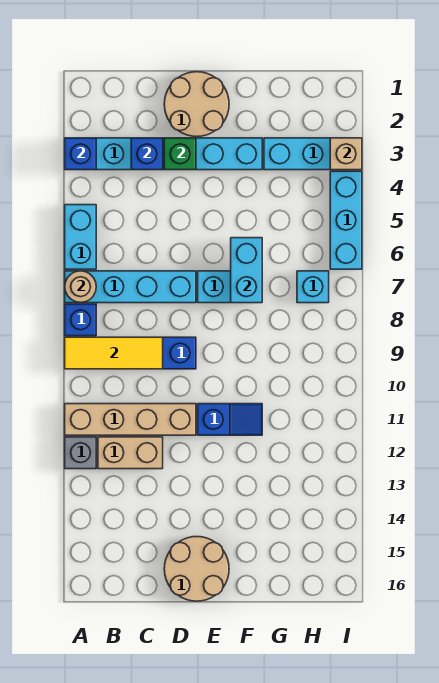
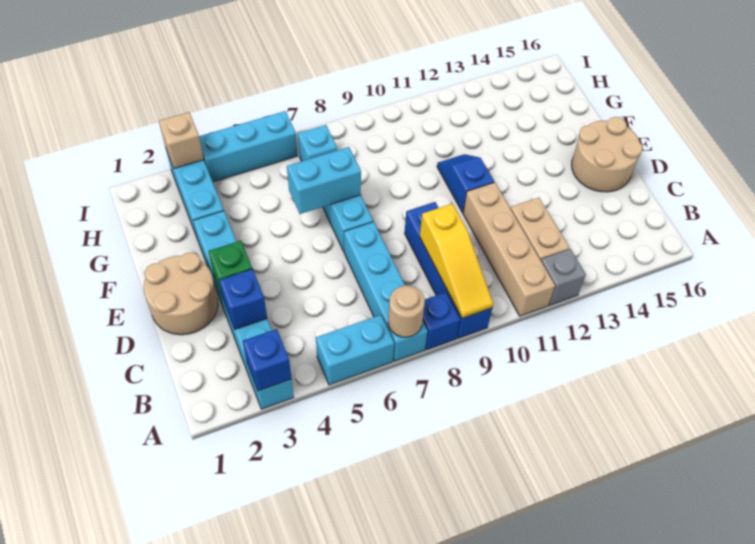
yellow 1x3 tile [65,337,163,369] -> yellow 1x3 slope [420,204,493,318]

